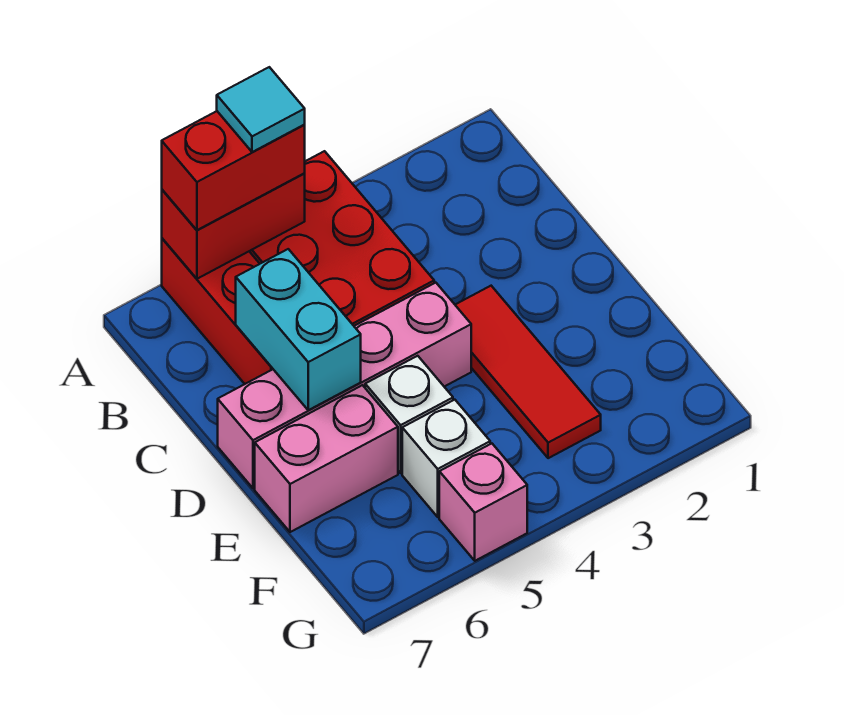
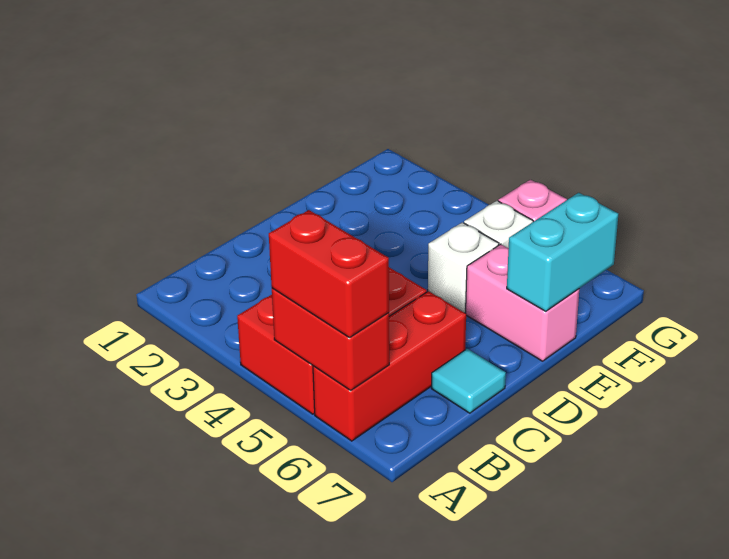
cyan 1x1 tile [217,67,305,152] -> cyan 1x1 tile moved to [432,349,506,413]
cyan 1x2 brick [236,249,361,410] -> cyan 1x2 brick moved to [507,193,618,311]
red 1x3 tile [455,286,601,458] -> none
pink 1x4 brick [218,283,471,488] -> none

